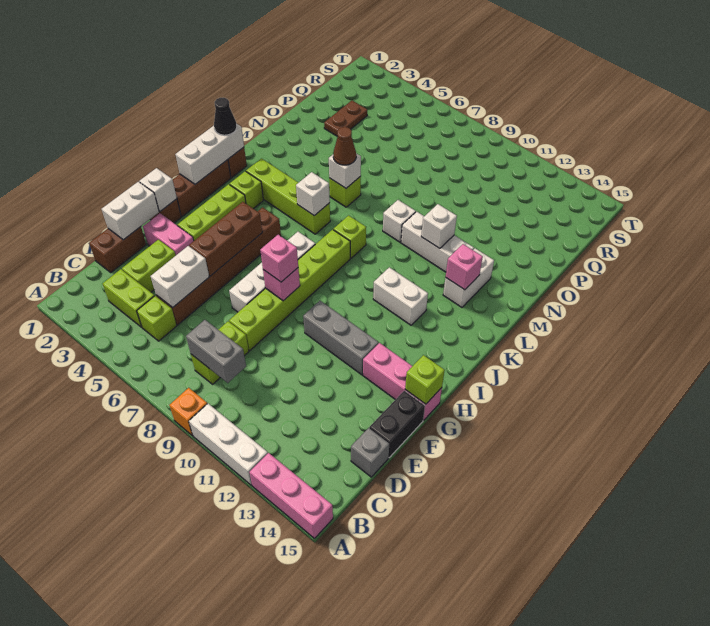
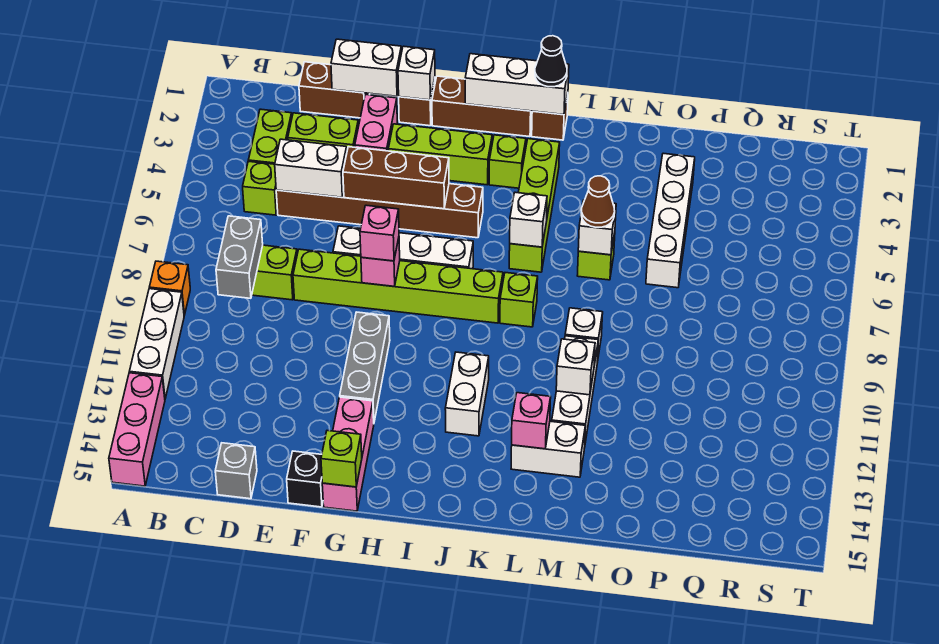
black 1x2 brick [369,391,425,457] -> black 1x1 brick [287,451,323,507]
none -> white 1x4 brick [646,153,695,288]
brown 1x2 plate [324,101,367,136] -> none

